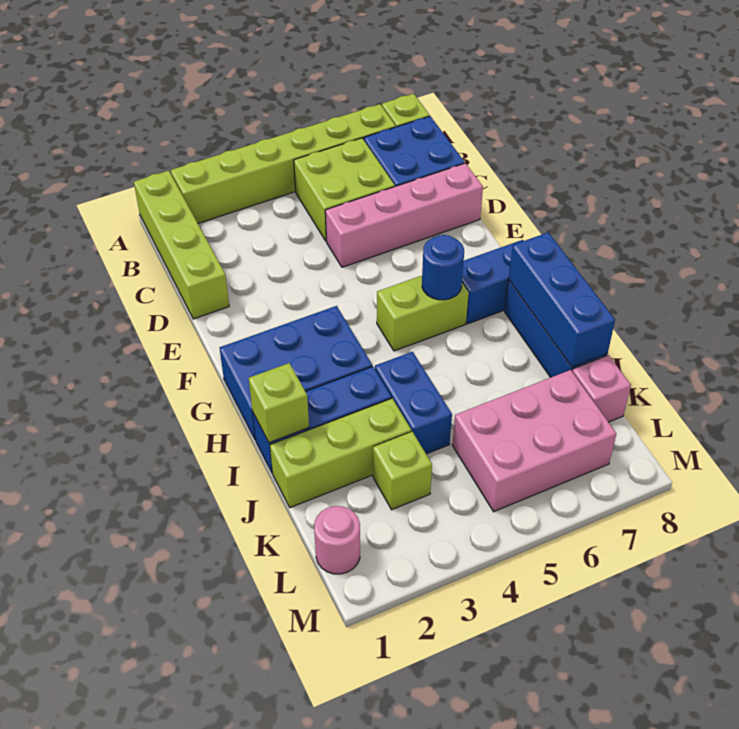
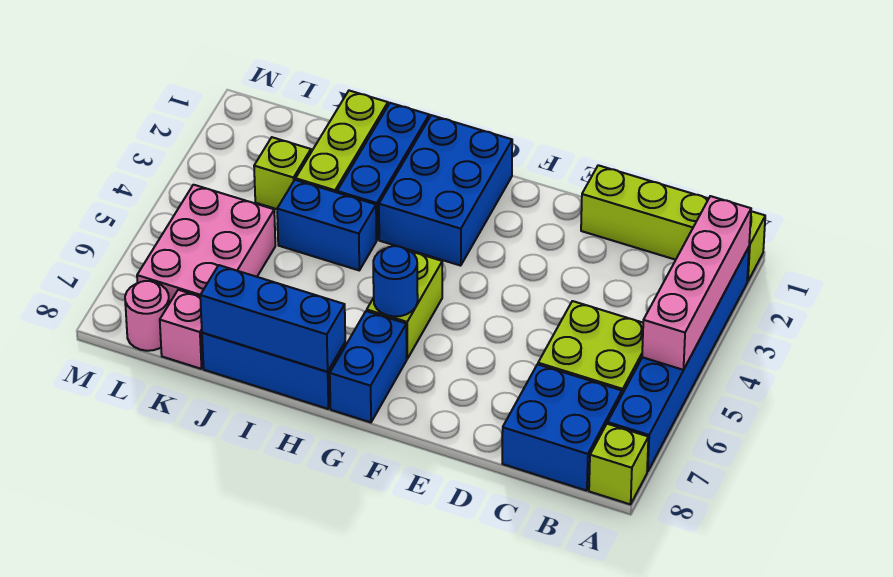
lime 1x6 brick [171,104,396,223] -> blue 1x6 brick [608,247,749,472]
pink 1x4 brick [325,163,483,267] -> pink 1x4 brick moved to [642,196,751,370]
lime 1x1 brick [249,363,309,443] -> none
pink 1x1 round brick [314,506,360,574] -> pink 1x1 round brick moved to [125,281,169,351]

